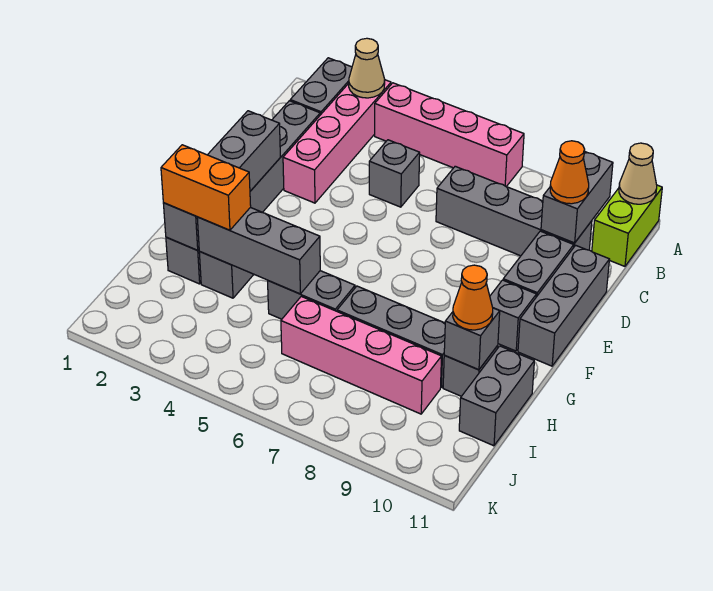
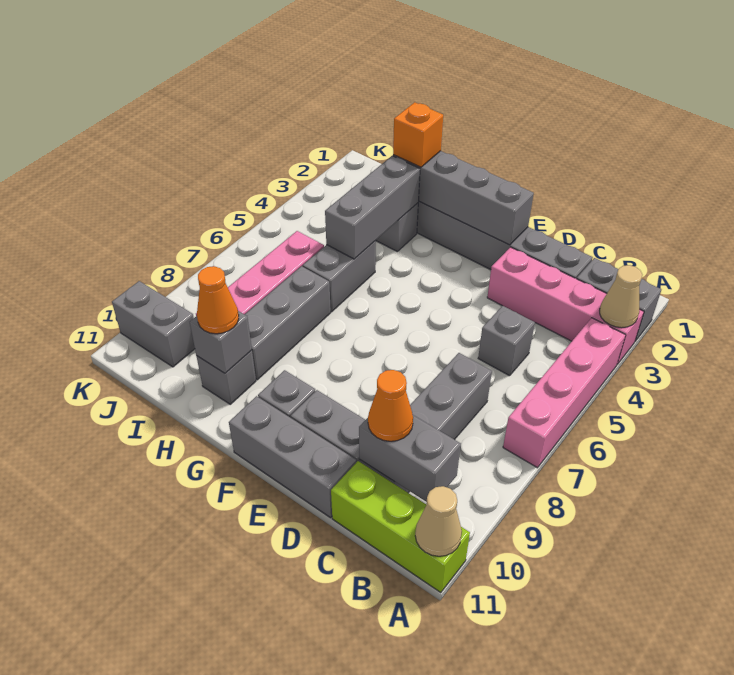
lime 1x2 brick [592,185,662,266] -> lime 1x3 brick [331,461,470,593]
orange 1x2 brick [161,145,251,230] -> orange 1x1 brick [393,102,443,167]
grey 1x2 brick [459,346,534,446] -> grey 1x2 brick moved to [112,281,195,367]

